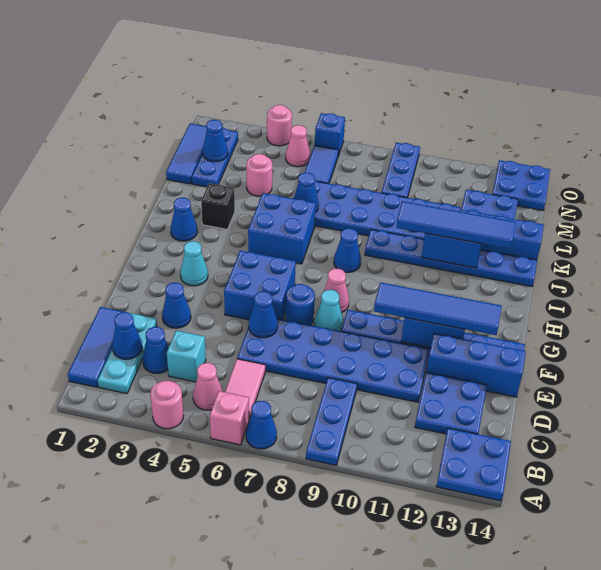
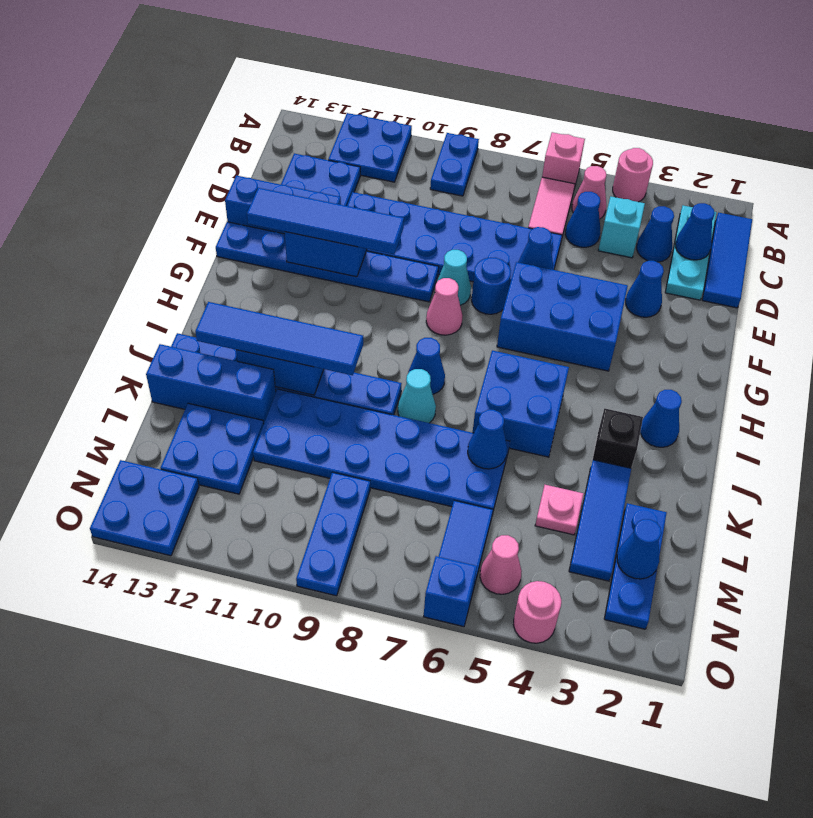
blue 1x1 cone [246,401,277,449] -> blue 1x1 cone moved to [565,192,600,247]
blue 1x3 plate [306,377,357,465] -> blue 1x2 plate [430,133,479,196]
blue 2x2 plate [436,428,511,501] -> blue 2x2 plate moved to [328,113,412,182]
blue 2x2 brick [224,251,296,320] -> blue 2x3 brick [497,262,628,371]
cyan 1x1 cone [180,241,208,286] -> cyan 1x1 cone moved to [398,369,436,423]
blue 1x3 tile [166,124,207,184] -> blue 1x3 tile moved to [569,460,631,581]
pink 1x1 round brick [246,154,272,196] -> pink 1x1 plate [535,485,583,535]

